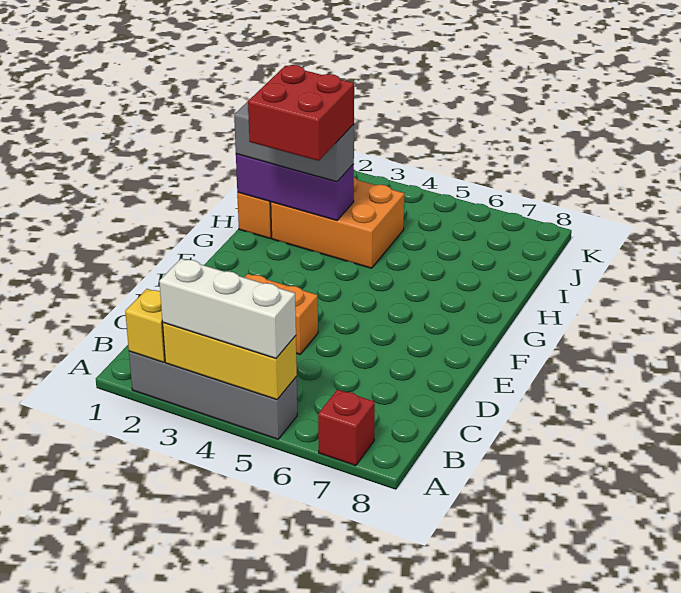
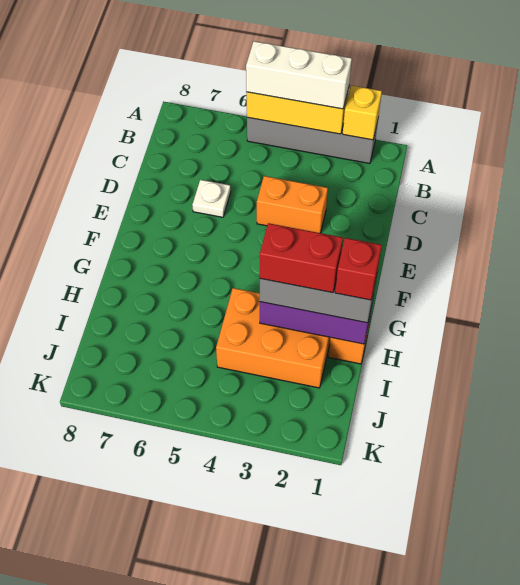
red 1x1 brick [318,390,375,466] -> red 1x1 brick moved to [335,238,382,300]
none -> white 1x1 plate [192,180,231,217]
red 2x2 brick [248,65,354,161] -> red 1x2 brick [260,223,343,293]

